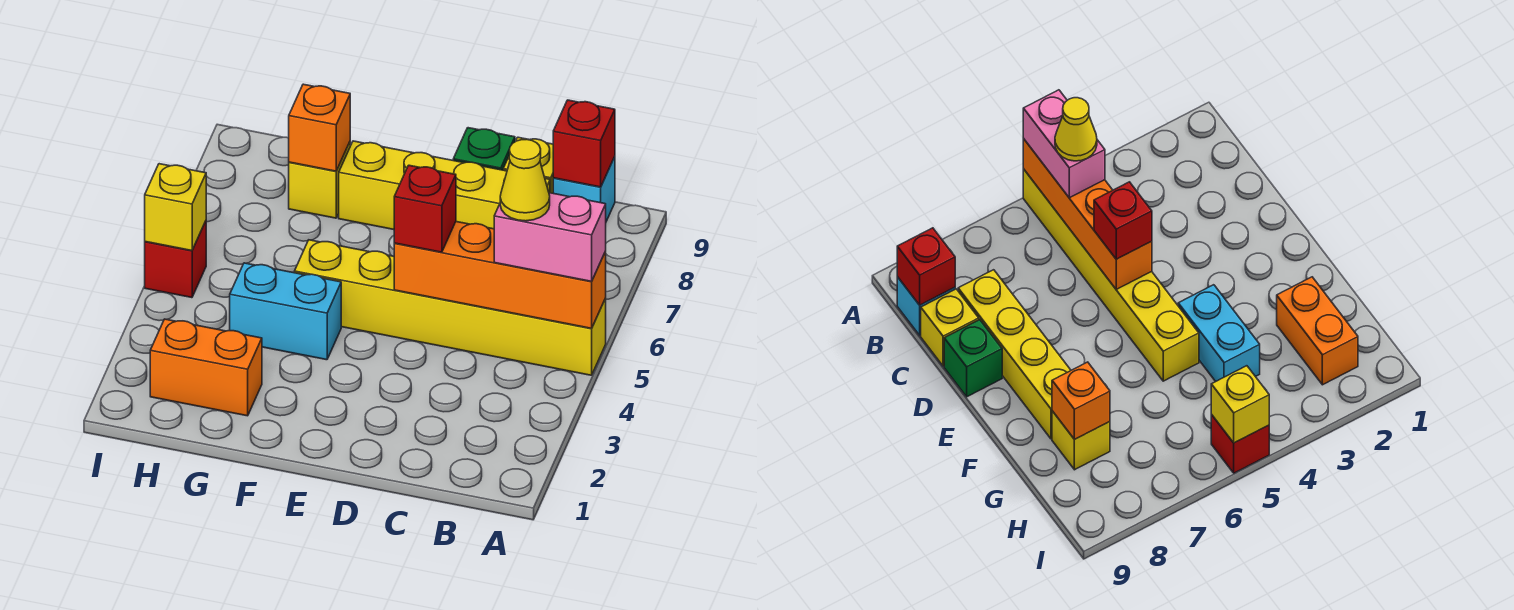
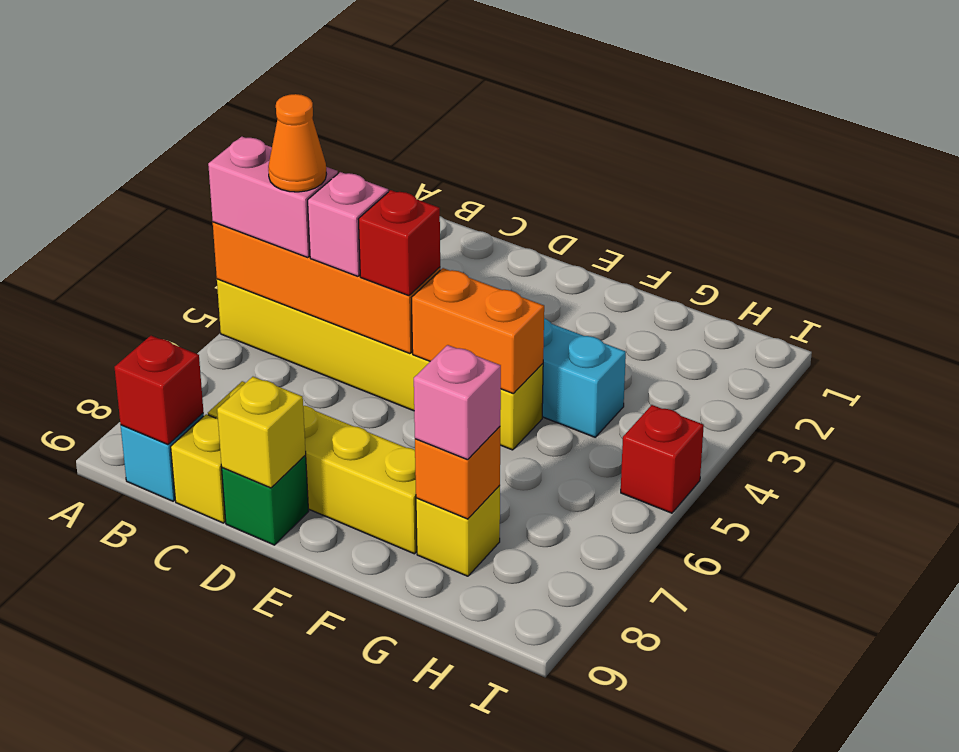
yellow 1x1 cone [500,139,550,221] -> orange 1x1 cone [268,94,326,192]
none -> pink 1x1 brick [308,172,388,276]
orange 1x2 brick [150,319,262,416] -> orange 1x2 brick moved to [412,268,544,394]
none -> pink 1x1 brick [414,345,501,460]
yellow 1x1 brick [145,164,206,251] -> yellow 1x1 brick moved to [217,377,306,488]

